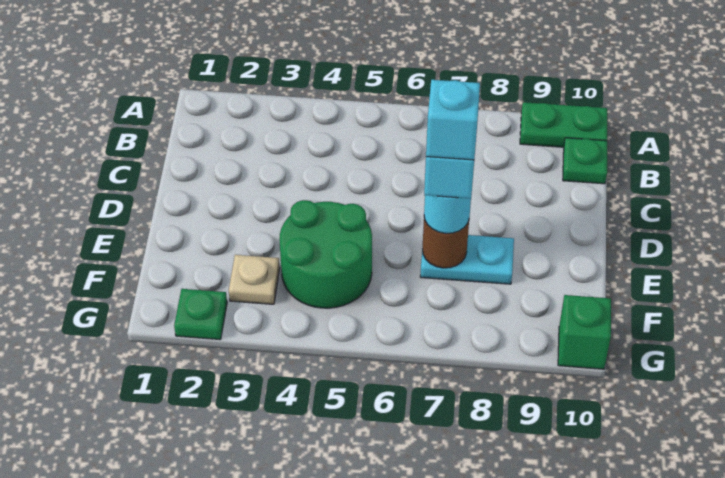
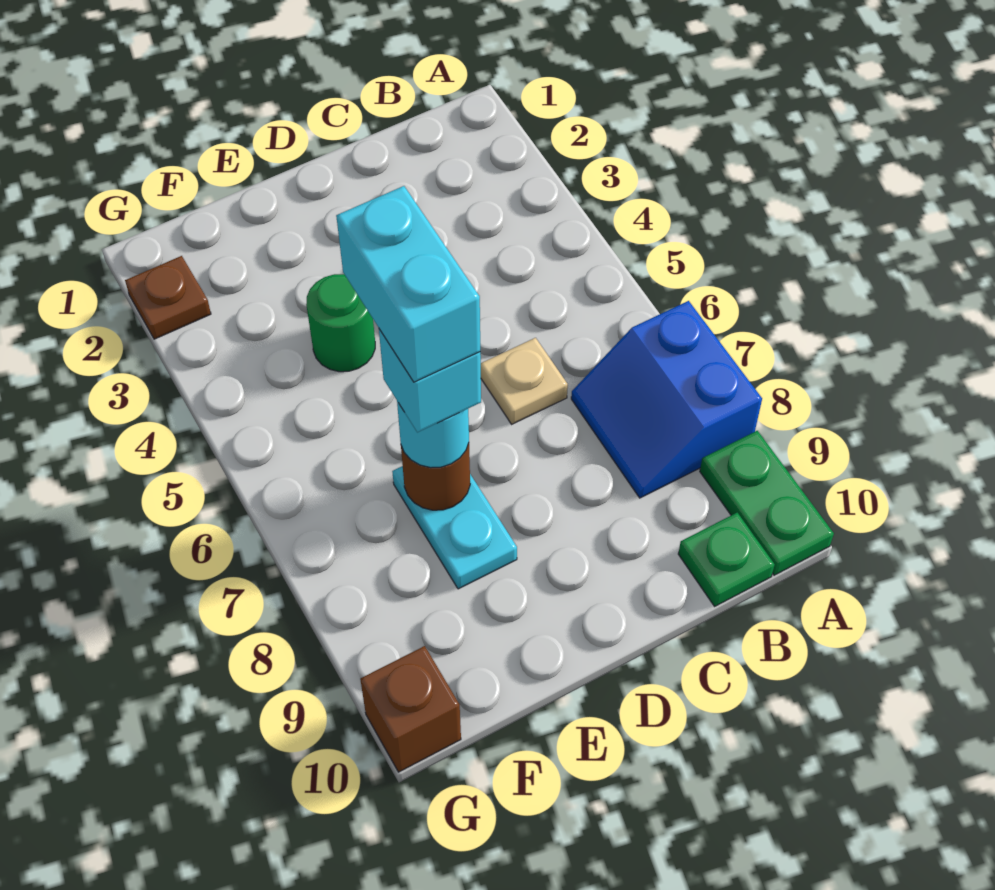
none -> blue 2x2 slope [571,301,762,498]
green 2x2 round brick [279,200,372,308] -> green 1x1 round brick [306,274,375,372]
cyan 1x1 brick [426,80,480,160] -> cyan 1x2 brick [336,186,480,382]
tan 1x1 plate [229,255,280,304] -> tan 1x1 plate moved to [481,338,568,424]
green 1x1 plate [174,289,227,340] -> brown 1x1 plate [125,256,211,339]
green 1x1 brick [558,295,611,369] -> brown 1x1 brick [360,646,461,772]

